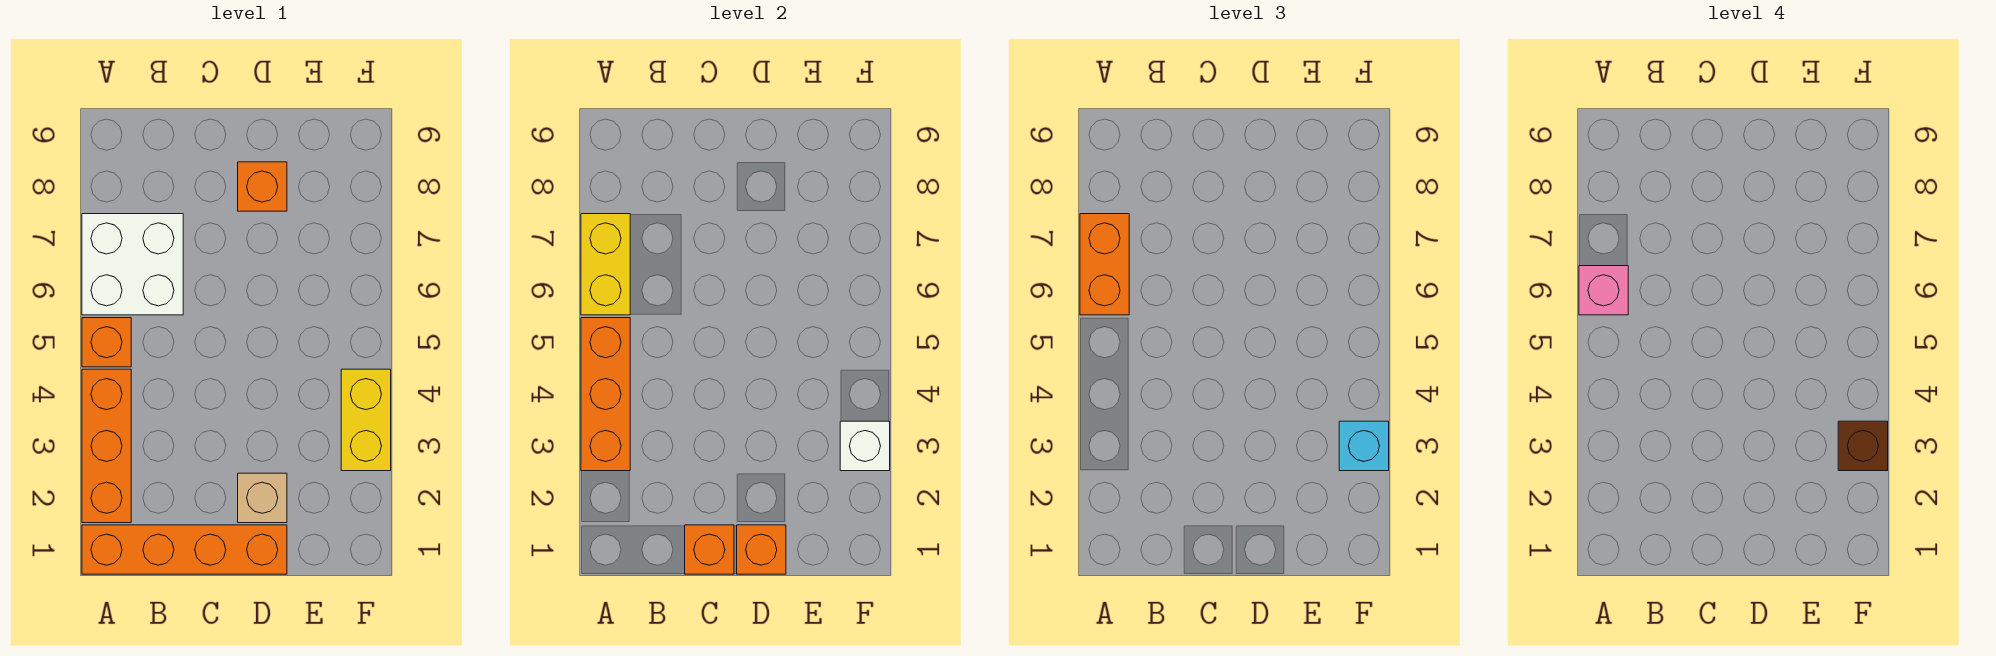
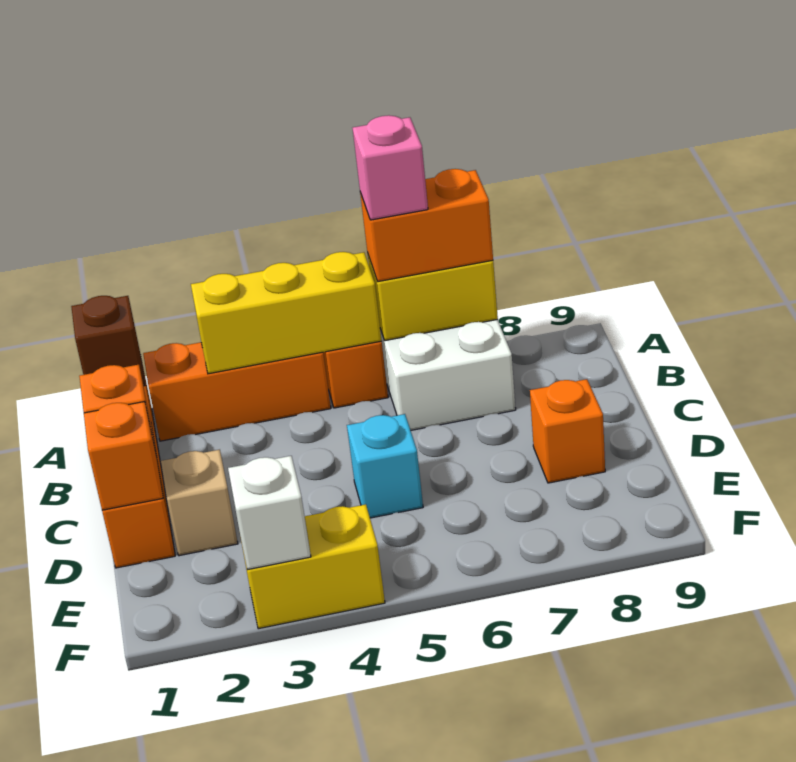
orange 1x3 brick [581,318,630,471] -> yellow 1x3 brick [191,252,382,374]
cyan 1x1 brick [1339,421,1389,471] -> cyan 1x1 brick moved to [347,414,423,518]
brown 1x1 brick [1838,421,1888,471] -> brown 1x1 brick moved to [71,296,145,386]

